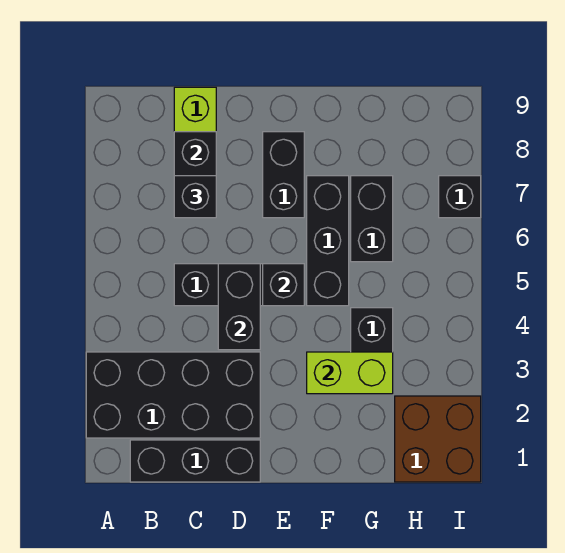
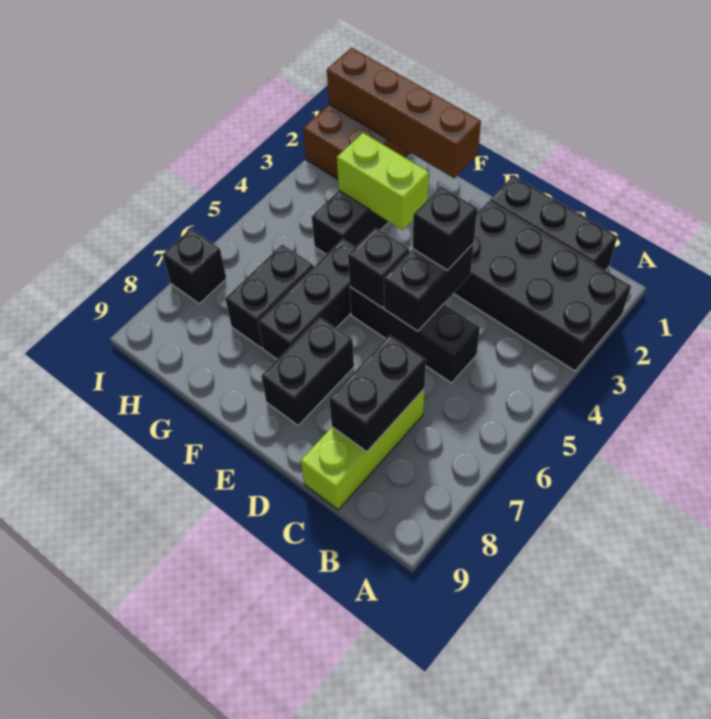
black 1x1 brick [174,176,216,218] -> black 1x1 brick moved to [413,187,477,270]
none -> brown 1x4 brick [327,48,481,178]

